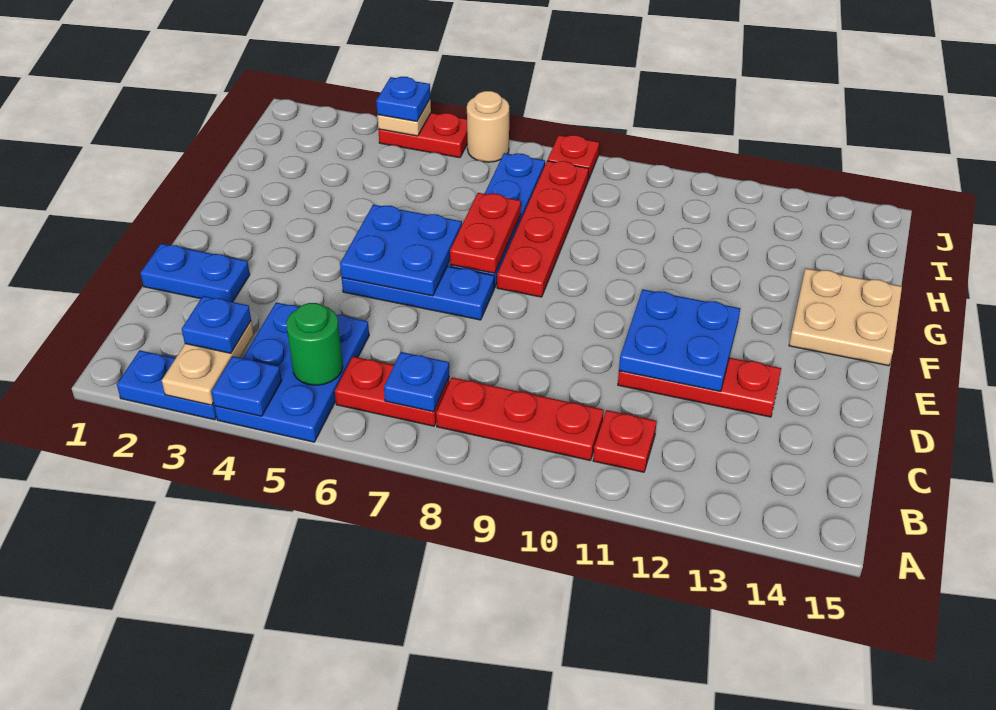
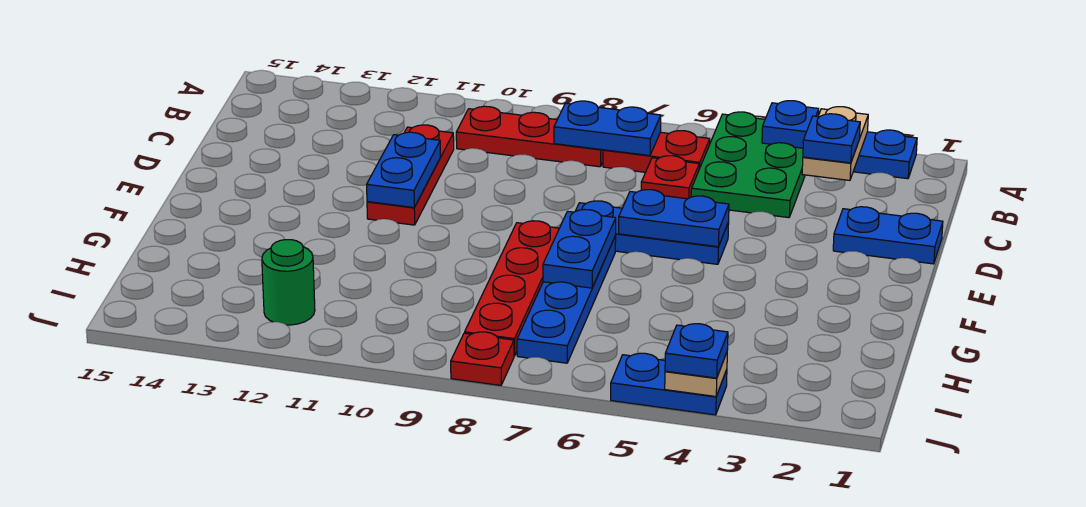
blue 2x3 plate [214,302,369,442] -> green 2x3 plate [691,112,805,218]
green 1x1 round brick [286,303,343,385] -> green 1x1 round brick moved to [262,240,315,325]
blue 1x1 plate [384,352,449,412] -> blue 1x2 plate [554,101,661,156]
red 1x1 plate [593,410,657,472] -> red 1x1 plate moved to [641,156,699,199]
red 1x3 plate [618,358,781,417] -> red 1x3 plate turned to [367,125,454,225]
blue 2x2 plate [619,289,740,392] -> blue 1x2 plate [367,132,440,207]
blue 2x2 plate [340,204,462,296] -> blue 1x2 plate [619,190,729,247]
red 1x2 plate [450,193,521,273] -> blue 1x2 plate [543,210,616,288]
tan 2x2 plate [789,268,902,366] -> none
red 1x2 plate [378,113,467,158] -> blue 1x2 plate [611,353,727,415]
tan 1x1 round brick [467,91,509,162] -> none

